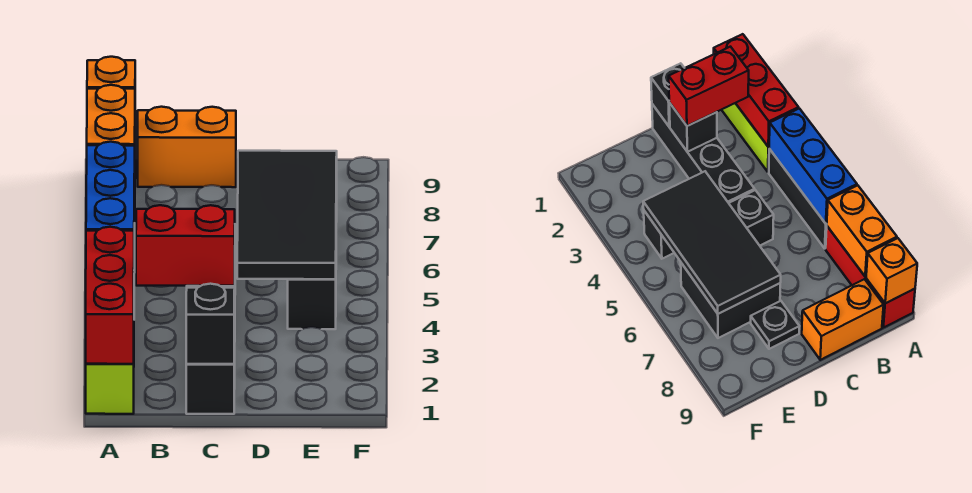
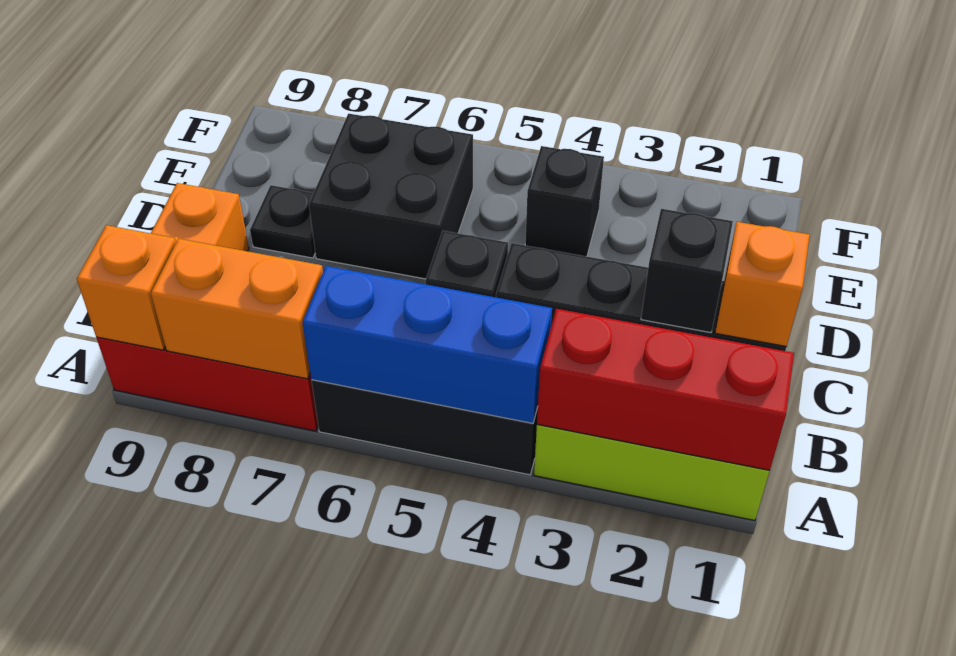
red 1x2 brick [136,205,235,286] -> none
black 1x1 brick [186,284,235,364] -> orange 1x1 brick [715,222,810,347]
black 2x4 tile [237,151,337,279] -> none

